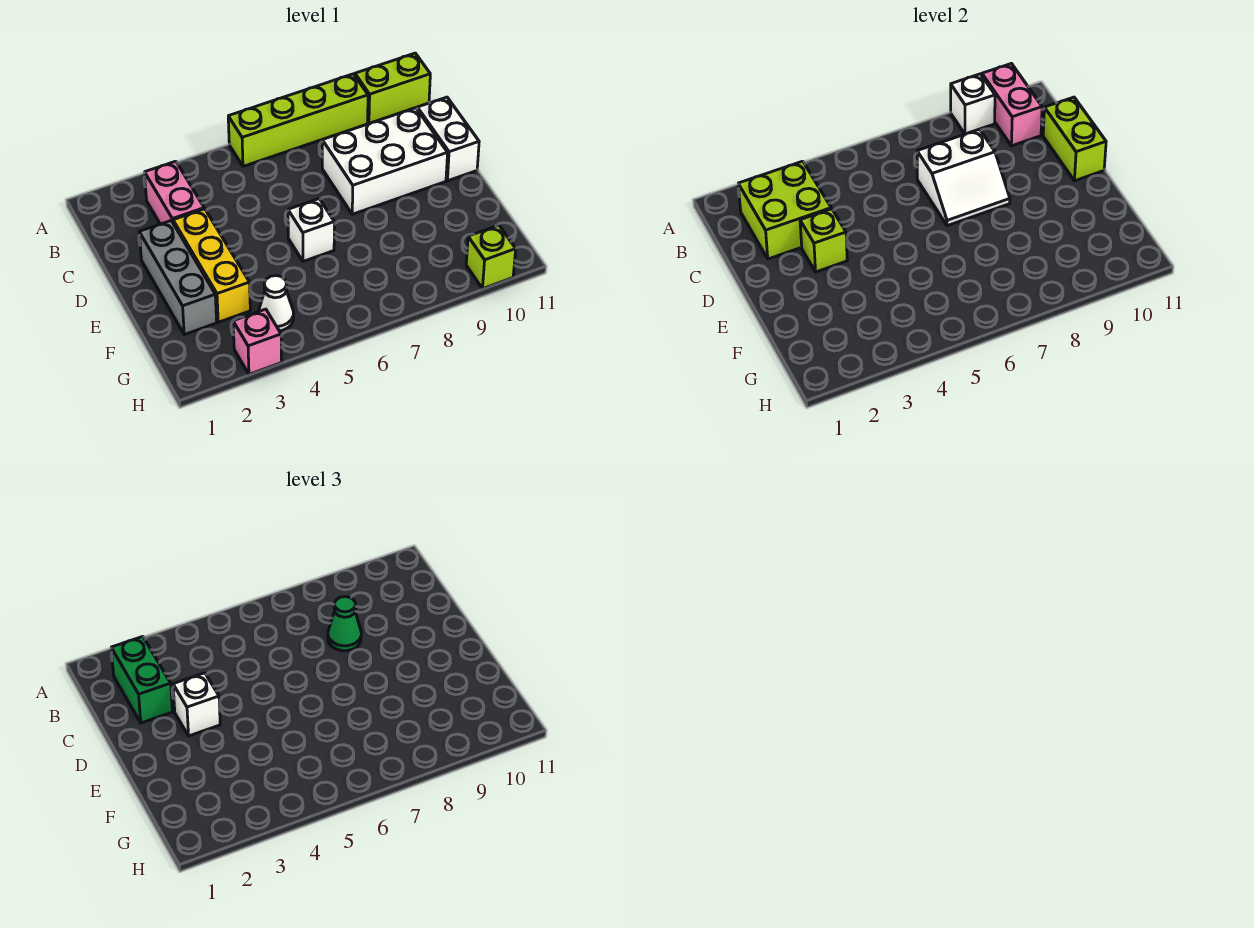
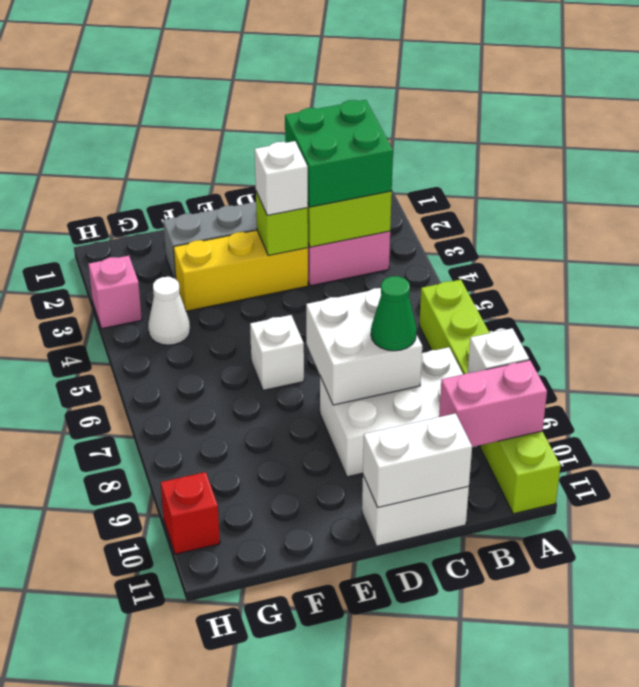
green 1x2 brick [111,637,172,723] -> green 2x2 brick [285,100,393,207]
white 2x2 slope [917,129,1010,226] -> white 2x2 brick [306,288,422,405]
white 2x3 brick [322,108,448,214] -> white 2x3 brick turned to [320,347,478,477]
lime 1x2 brick [1043,97,1106,181] -> white 1x2 brick [363,413,472,507]
lime 1x1 brick [466,225,516,288] -> red 1x1 brick [161,472,220,554]

